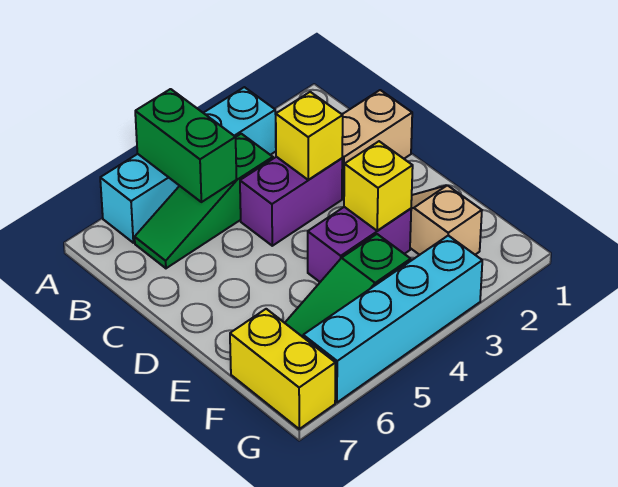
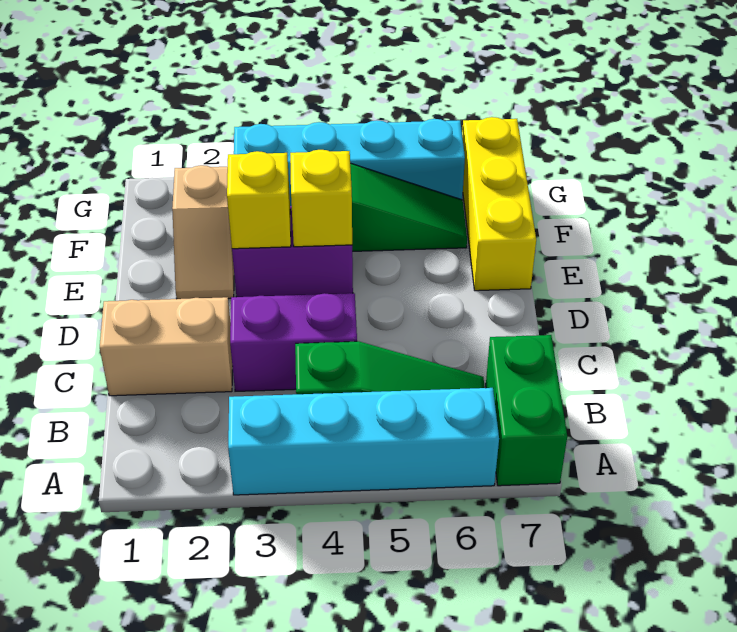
green 1x2 brick [135,89,237,202] -> green 1x2 brick moved to [486,335,567,486]
yellow 1x1 brick [276,92,343,180] -> yellow 1x1 brick moved to [290,150,352,247]
yellow 1x2 brick [230,309,335,429] -> yellow 1x3 brick [462,117,536,291]

